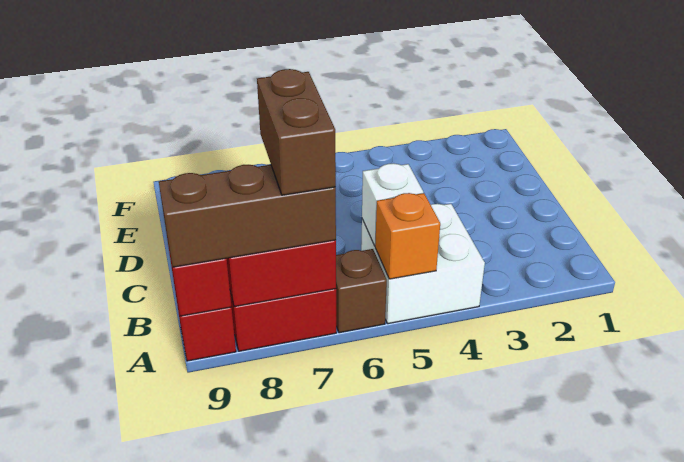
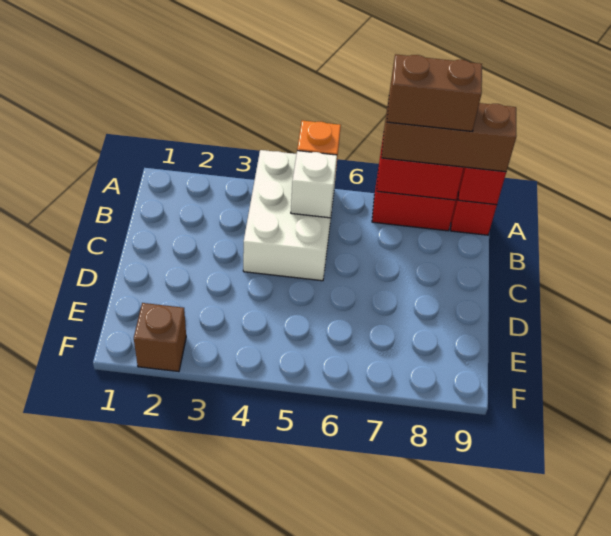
white 2x2 brick [361,204,485,324] -> white 2x3 brick [243,150,337,281]
brown 1x1 brick [336,249,387,333] -> brown 1x1 brick moved to [134,303,186,372]
brown 1x2 brick [257,69,336,195] -> brown 1x2 brick turned to [387,54,482,131]

